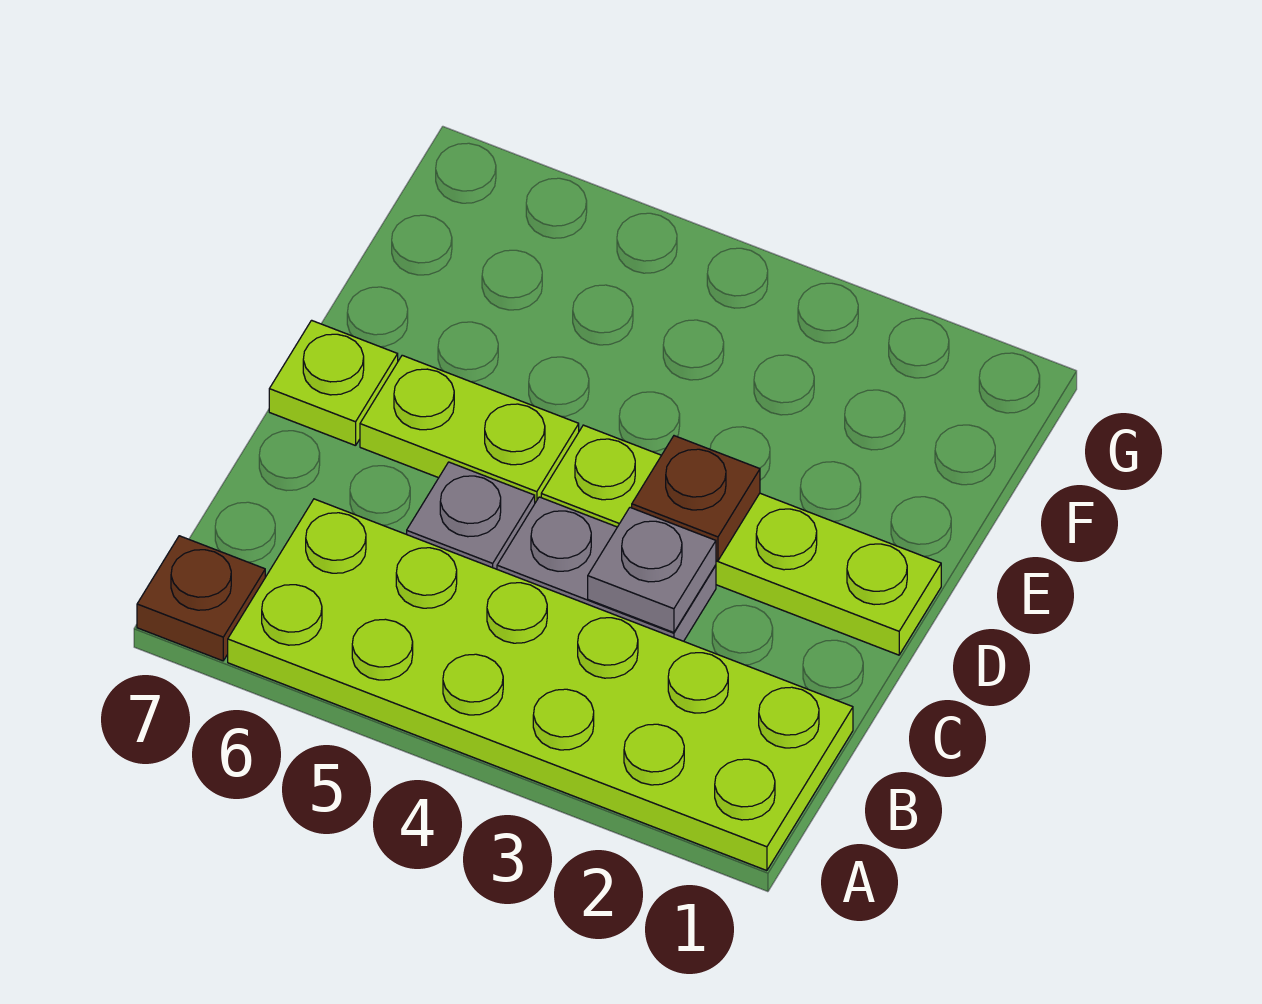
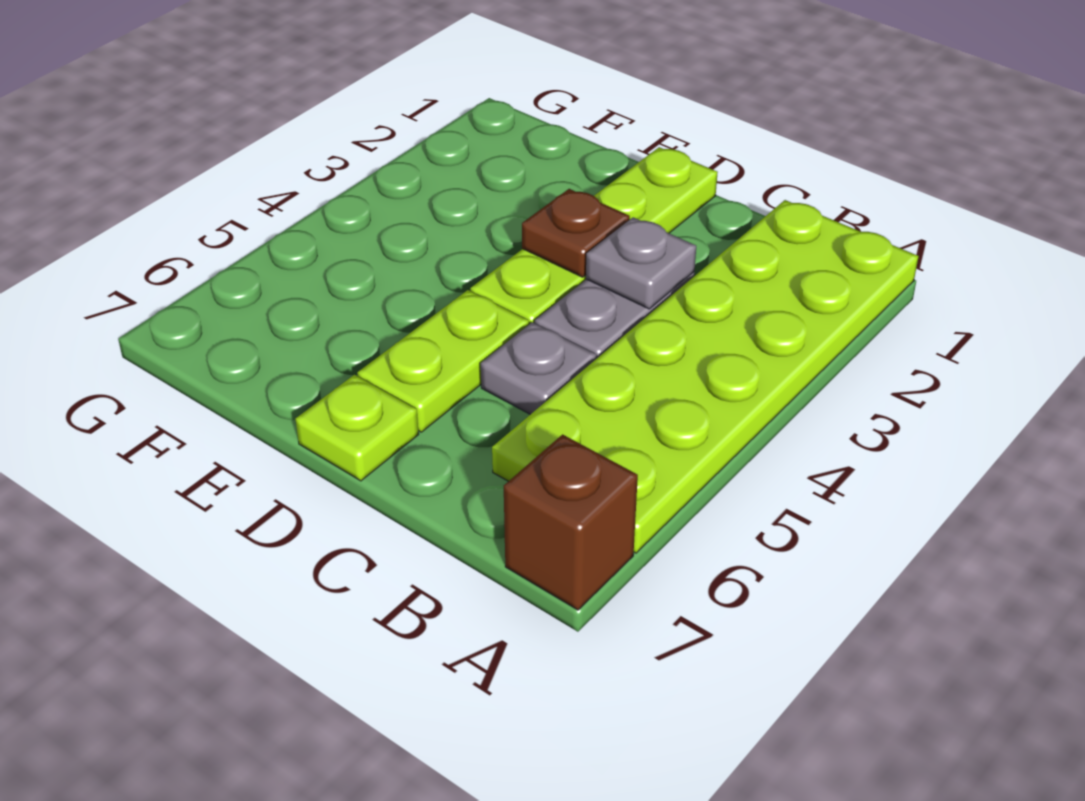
brown 1x1 plate [137,536,265,661] -> brown 1x1 brick [504,435,638,610]

